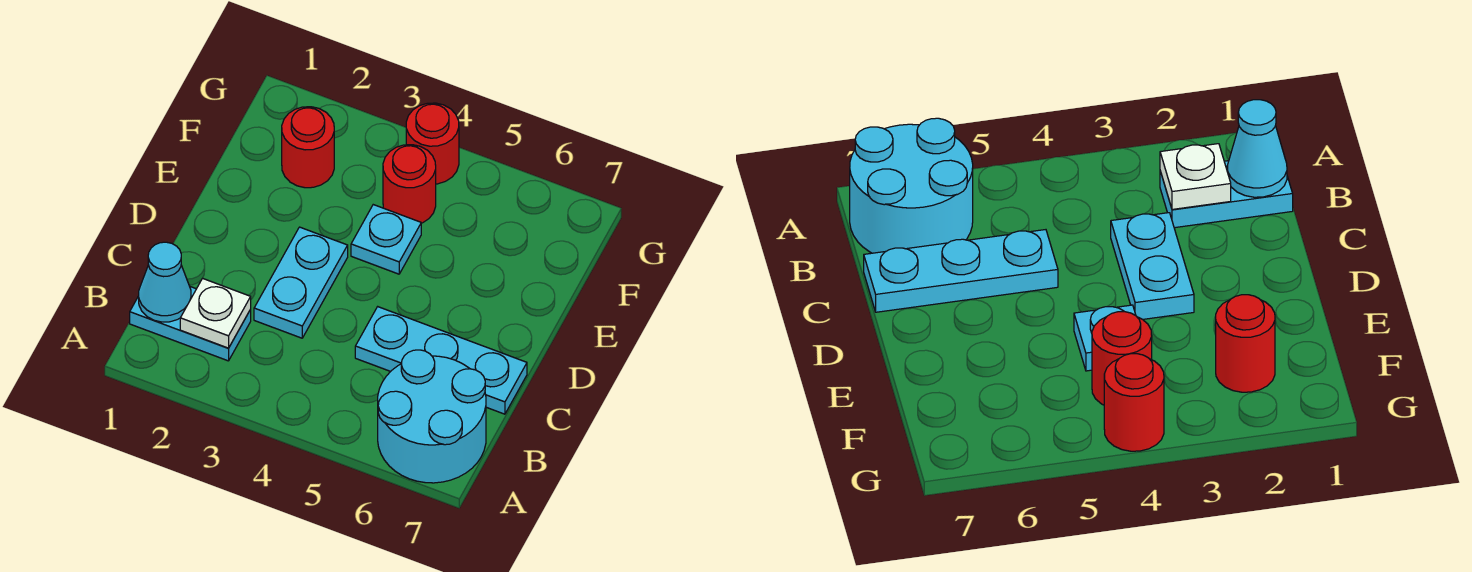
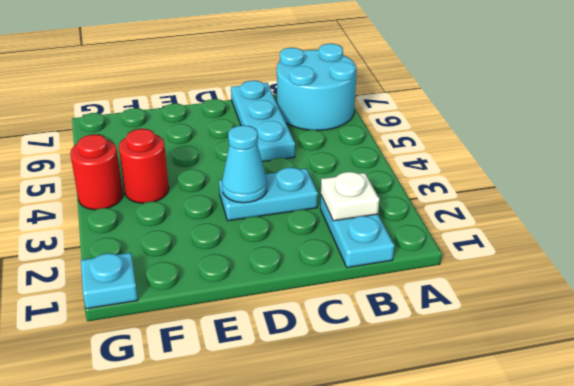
cyan 1x1 cone [139,242,191,322] -> cyan 1x1 cone moved to [222,125,267,203]
cyan 1x1 plate [351,205,421,274] -> cyan 1x1 plate moved to [81,253,138,309]
red 1x1 round brick [282,107,334,188] -> none

